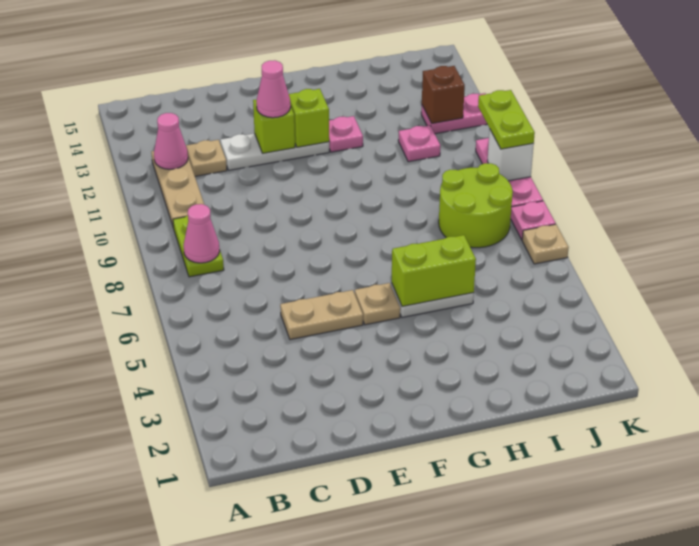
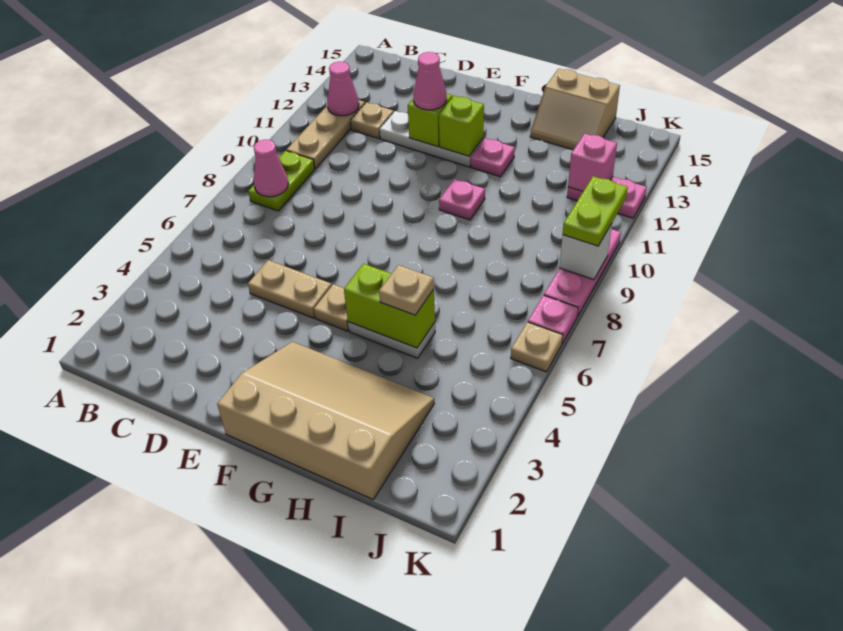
none -> tan 3x4 slope [217,342,434,499]
none -> tan 1x1 plate [379,265,434,315]
none -> tan 2x2 slope [530,69,620,150]
lime 2x2 round brick [439,163,513,248] -> none
pink 1x1 plate [398,125,440,162] -> pink 1x1 plate moved to [439,179,485,220]
brown 1x1 brick [422,66,465,123] -> pink 1x1 brick [568,134,617,192]

